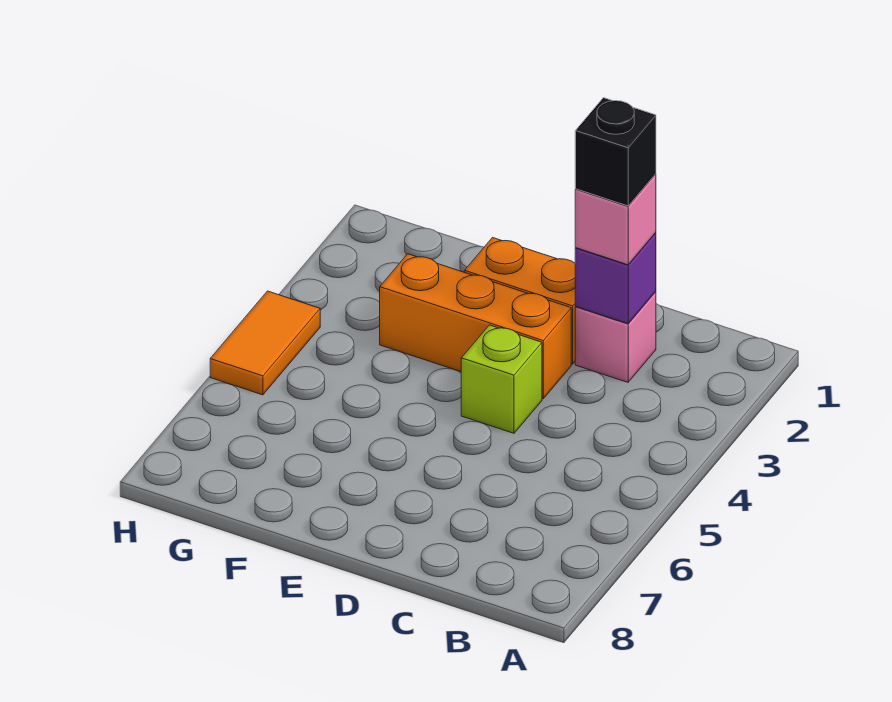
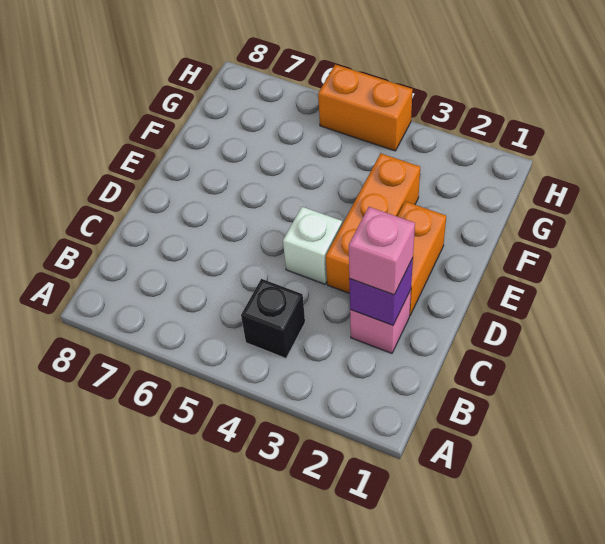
black 1x1 brick [575,98,656,206] -> black 1x1 brick moved to [241,279,305,358]
lime 1x1 brick [461,325,542,433] -> white 1x1 brick [283,207,342,284]
orange 1x2 tile [210,291,320,395] -> orange 1x2 brick [318,64,413,151]

